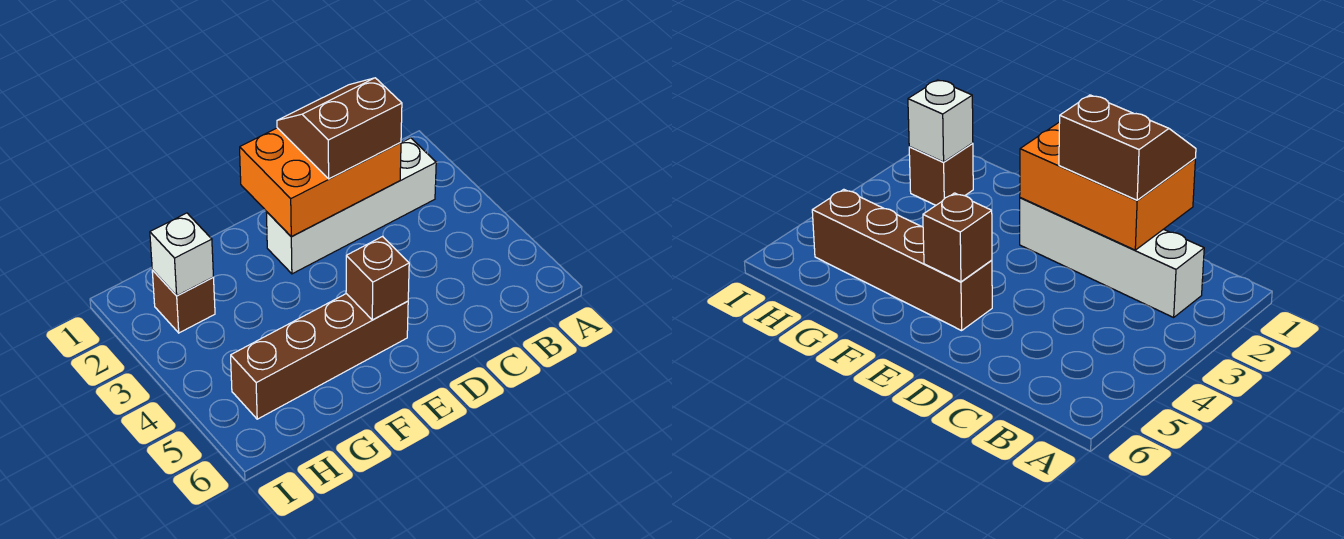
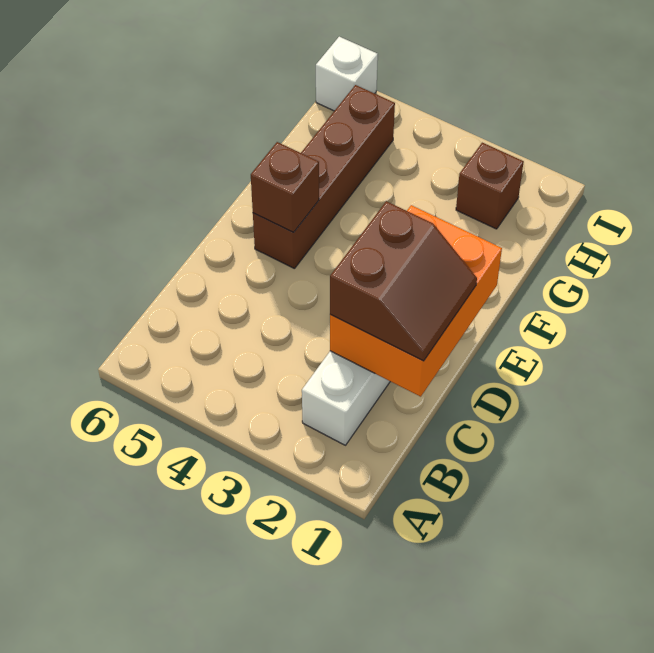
white 1x1 brick [150,213,213,296] -> white 1x1 brick moved to [316,37,378,111]

